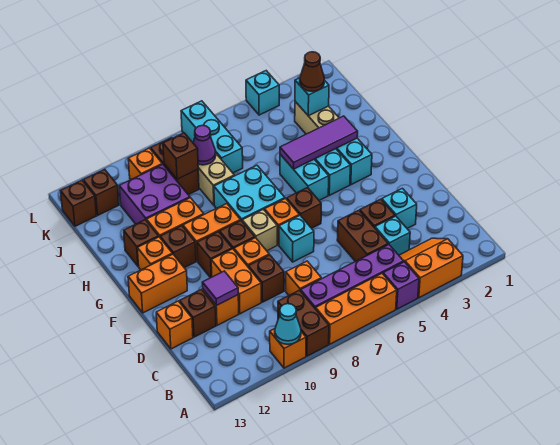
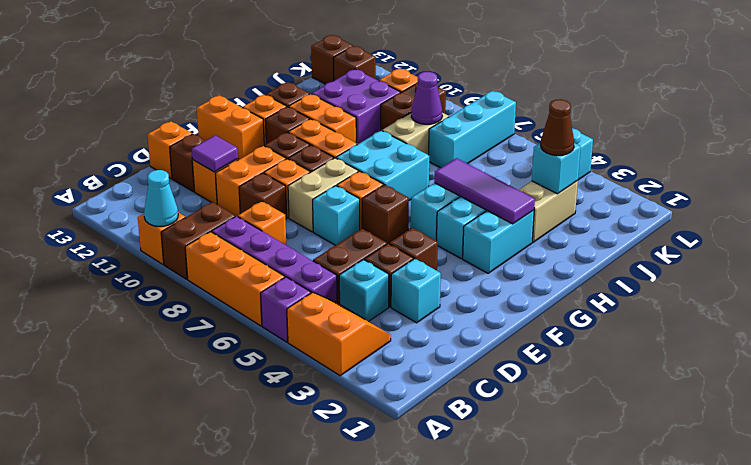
tan 1x1 brick [242,209,277,251] -> tan 1x2 brick [288,158,358,232]
brown 1x1 brick [163,133,198,179] -> brown 1x1 brick moved to [389,228,438,271]

